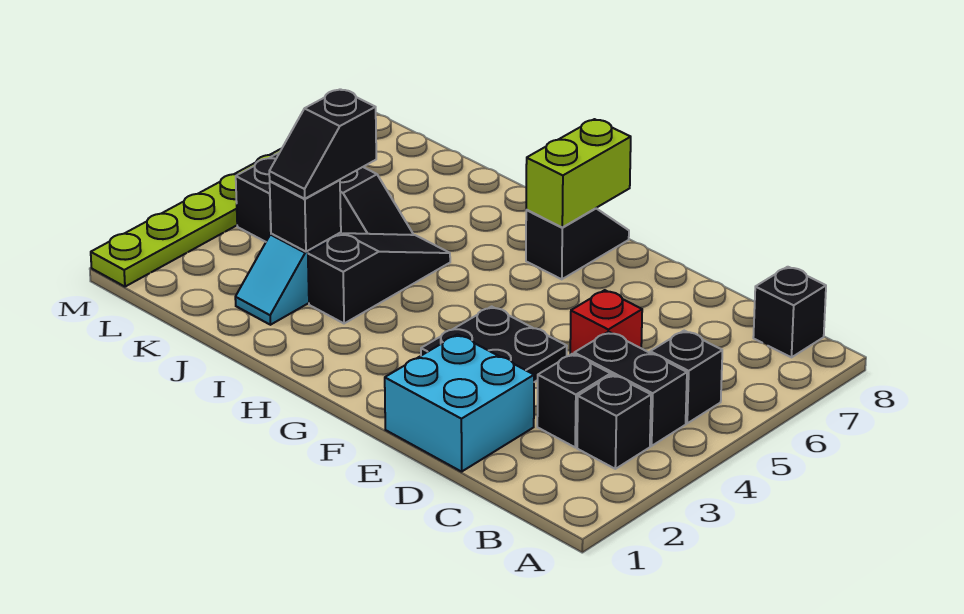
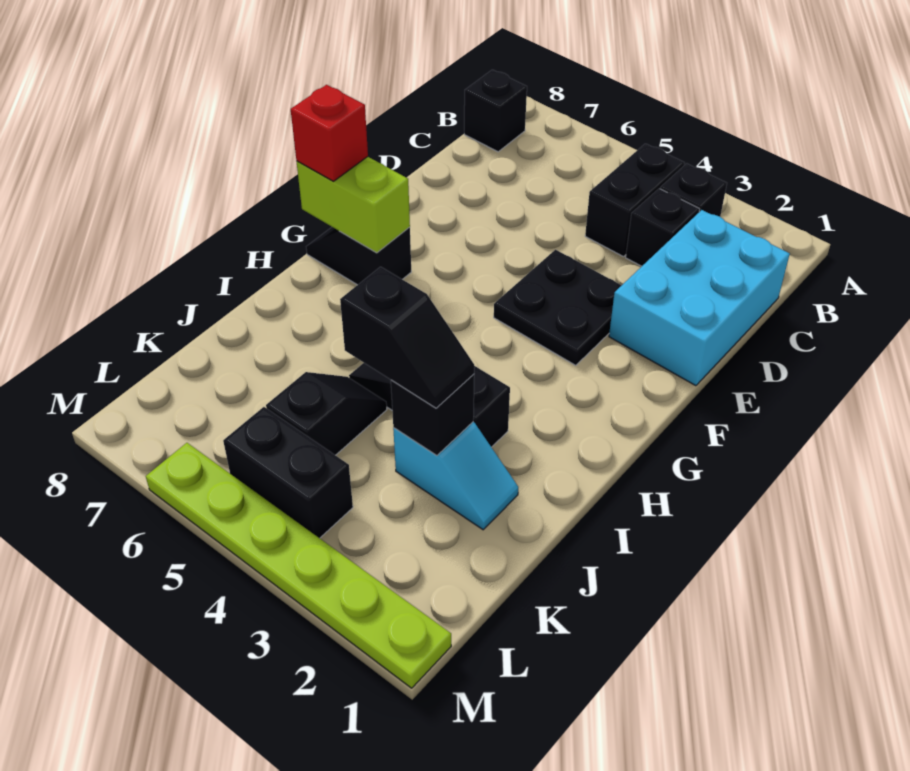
black 1x1 brick [650,331,722,423] -> none
cyan 2x2 brick [385,334,534,472] -> cyan 2x3 brick [609,210,790,386]
red 1x1 brick [570,290,642,355] -> red 1x1 brick moved to [291,85,368,181]

